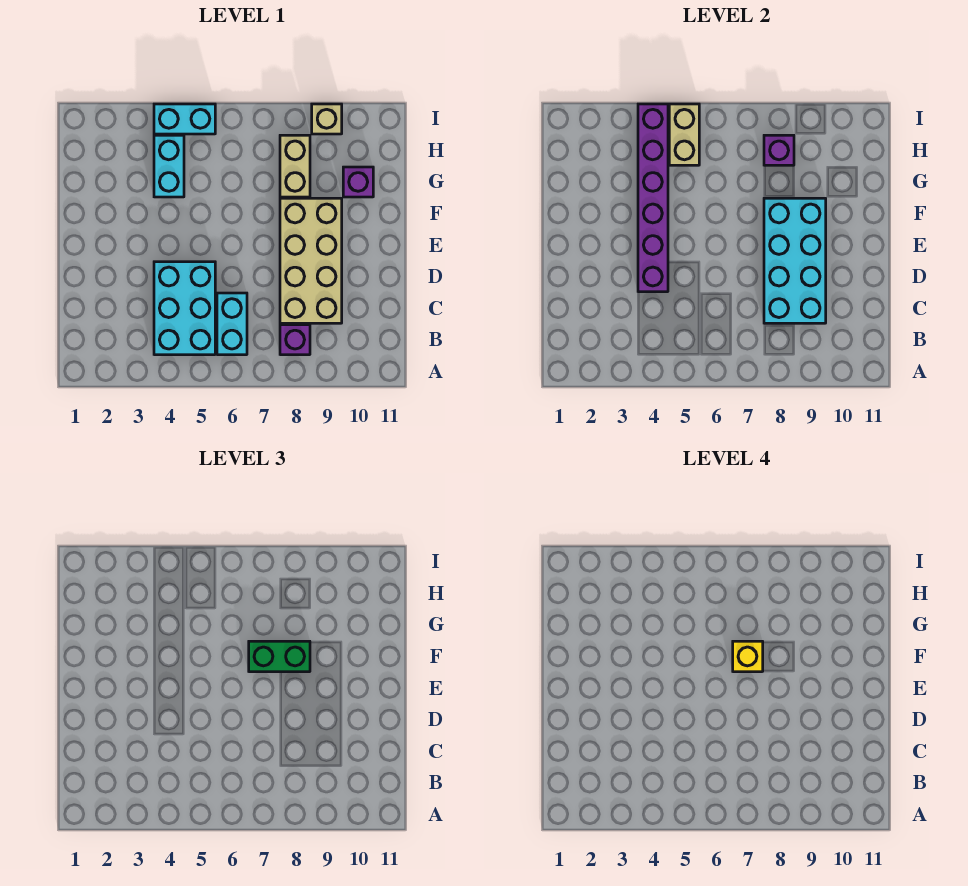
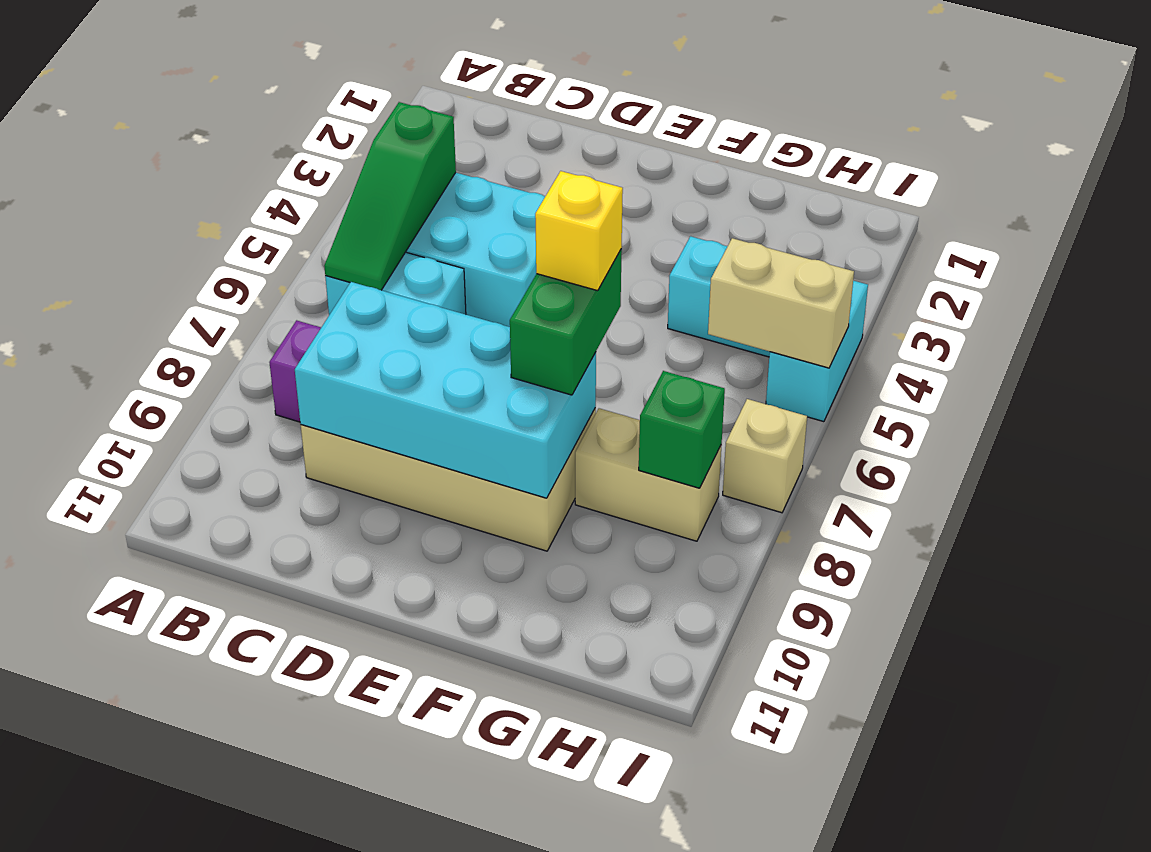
none -> green 1x3 slope [324,102,456,290]
purple 1x6 brick [638,104,668,292] -> none
purple 1x1 brick [343,167,373,197] -> none
purple 1x1 brick [764,135,794,165] -> green 1x1 brick [639,371,725,488]
tan 1x1 brick [312,104,342,134] -> tan 1x1 brick moved to [723,399,807,513]

